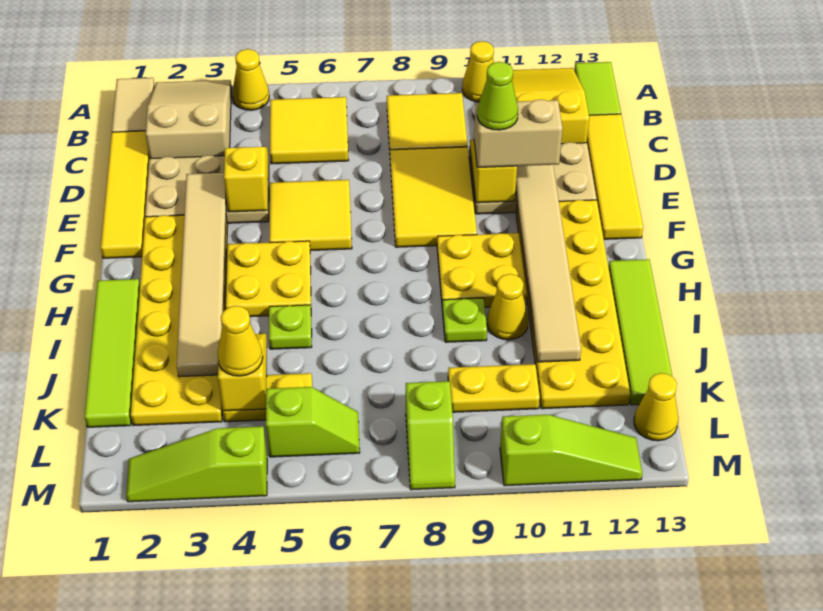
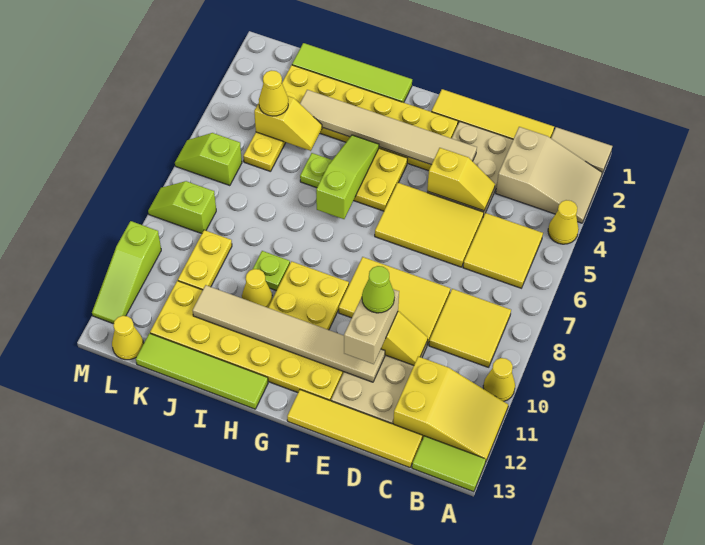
yellow 2x2 tile [269,180,352,251] -> yellow 2x3 tile [375,183,484,267]
lime 1x2 slope [266,387,360,457] -> lime 1x2 slope turned to [175,133,242,186]
lime 1x3 slope [126,426,267,502] -> lime 1x3 slope moved to [316,135,379,219]

